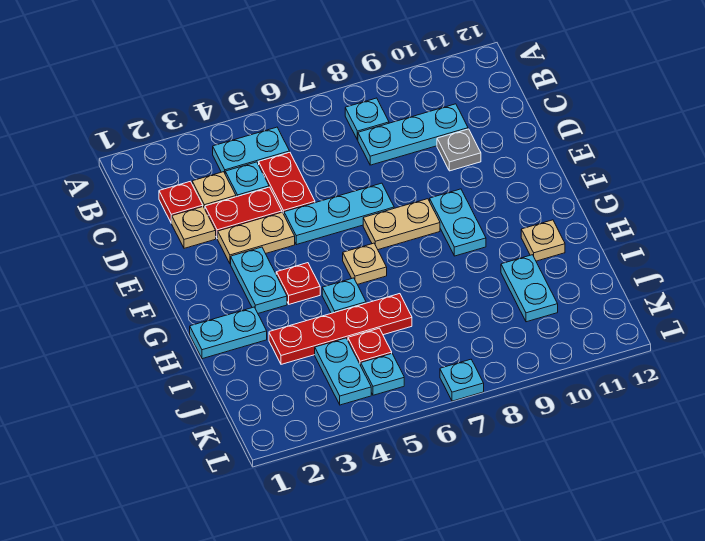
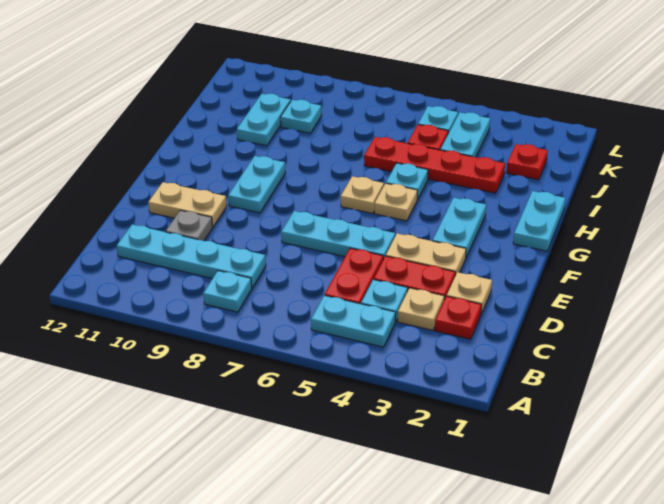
cyan 1x3 plate [358,104,468,165] -> cyan 1x4 plate [117,224,266,288]
tan 1x2 plate [363,199,440,250] -> tan 1x2 plate moved to [148,182,227,227]
red 1x1 plate [276,263,320,304] -> red 1x1 plate moved to [507,144,548,180]
cyan 1x2 plate [190,307,267,359] -> cyan 1x2 plate turned to [513,191,565,251]
tan 1x1 plate [521,220,565,261] -> tan 1x1 plate moved to [374,183,418,221]
cyan 1x1 plate [440,359,484,401] -> cyan 1x1 plate moved to [280,100,322,133]

